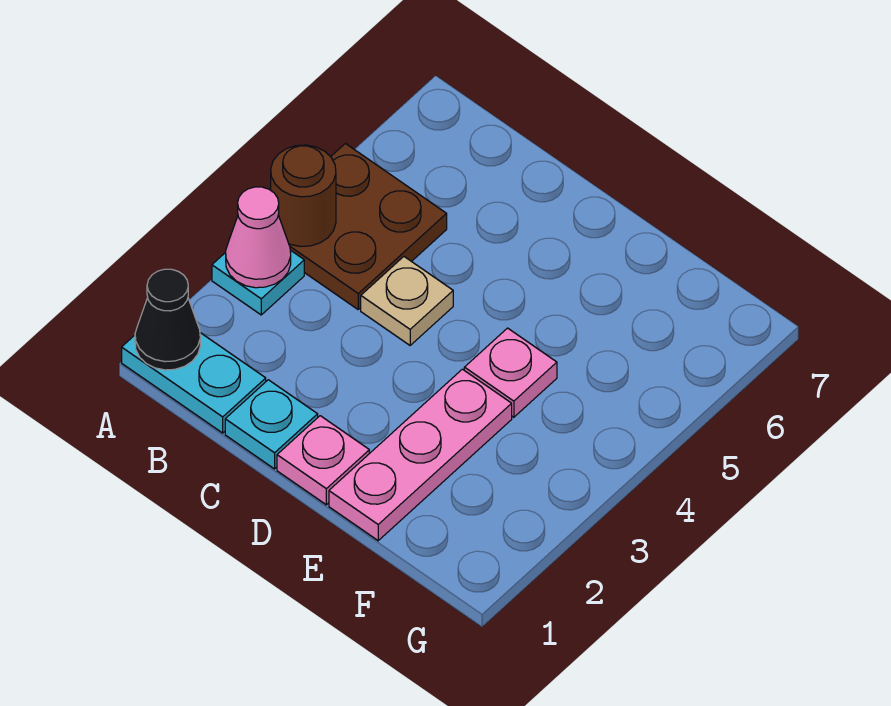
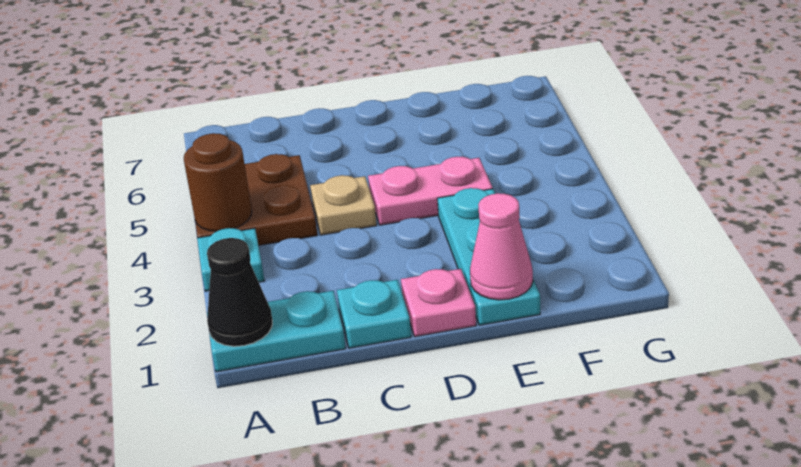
pink 1x1 cone [226,187,291,288] -> pink 1x1 cone moved to [470,193,533,300]
pink 1x3 plate [329,369,512,541] -> cyan 1x3 plate [437,188,540,325]
pink 1x1 plate [464,328,557,417] -> pink 1x2 plate [368,157,493,225]

